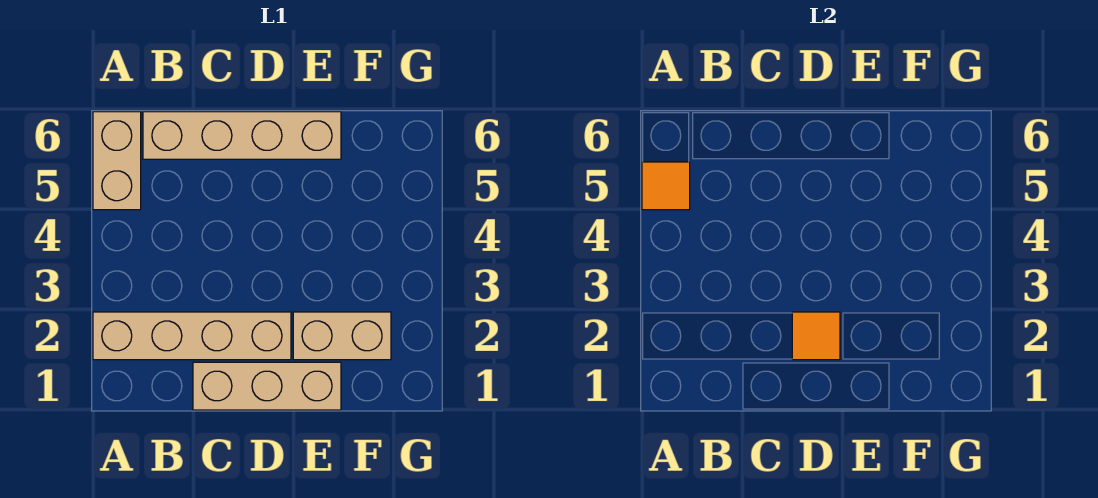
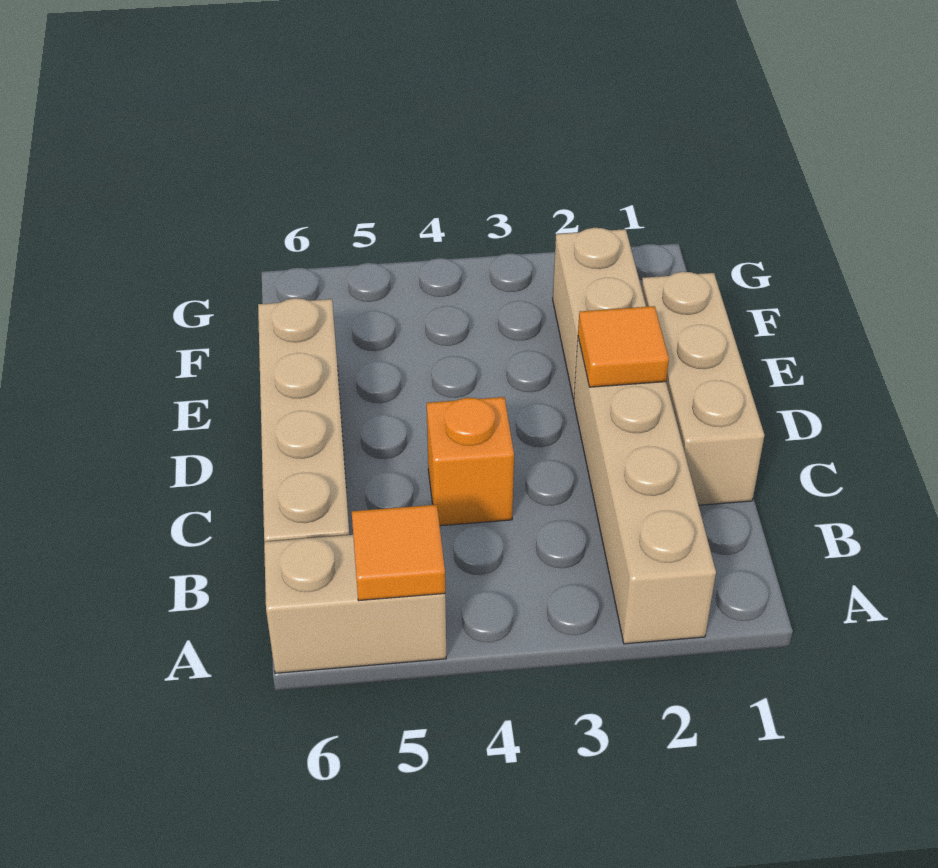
none -> orange 1x1 brick [427,397,514,526]

